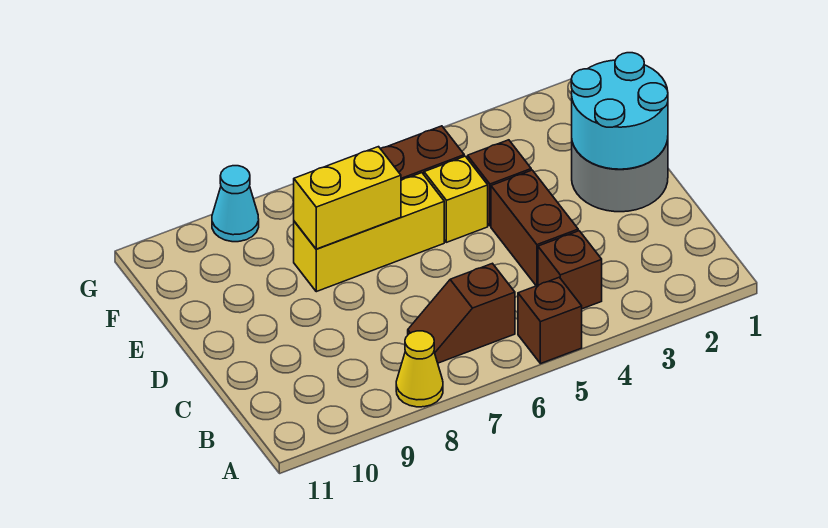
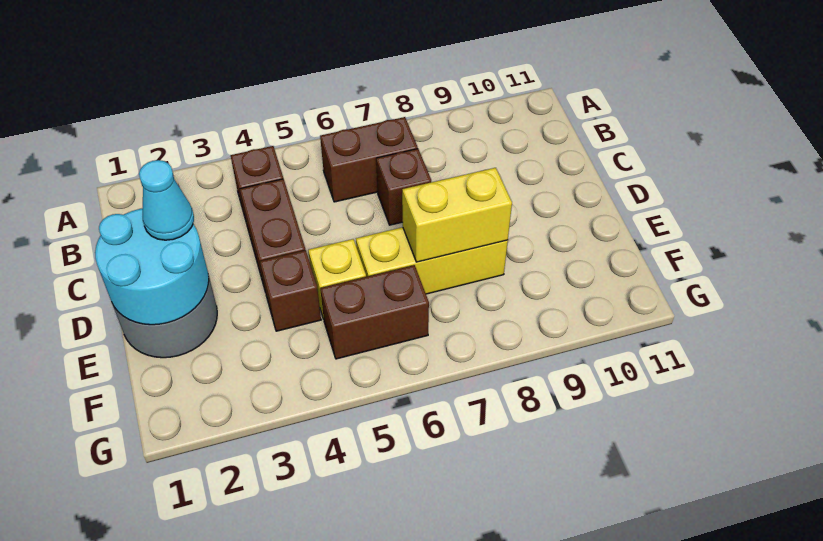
brown 1x1 brick [518,277,582,364] -> brown 1x1 brick moved to [376,149,431,225]
yellow 1x1 cone [396,331,443,407] -> none
brown 1x2 slope [408,263,515,363] -> brown 1x2 brick [320,117,418,202]
cyan 1x1 cone [212,166,259,242] -> cyan 1x1 cone moved to [139,160,194,240]

